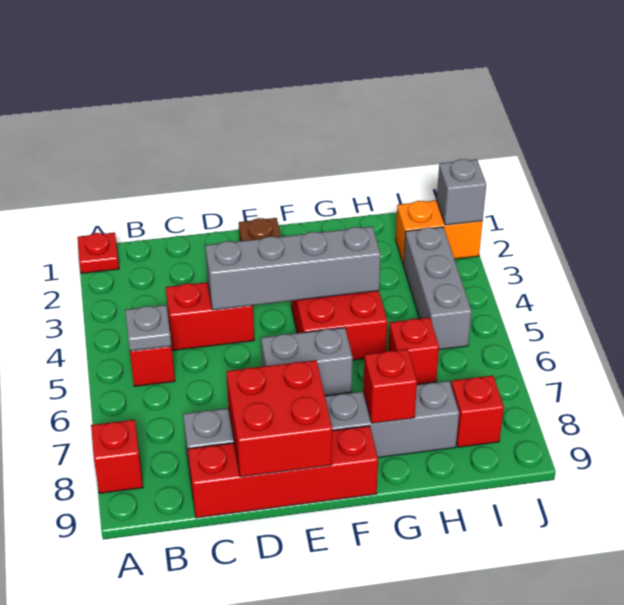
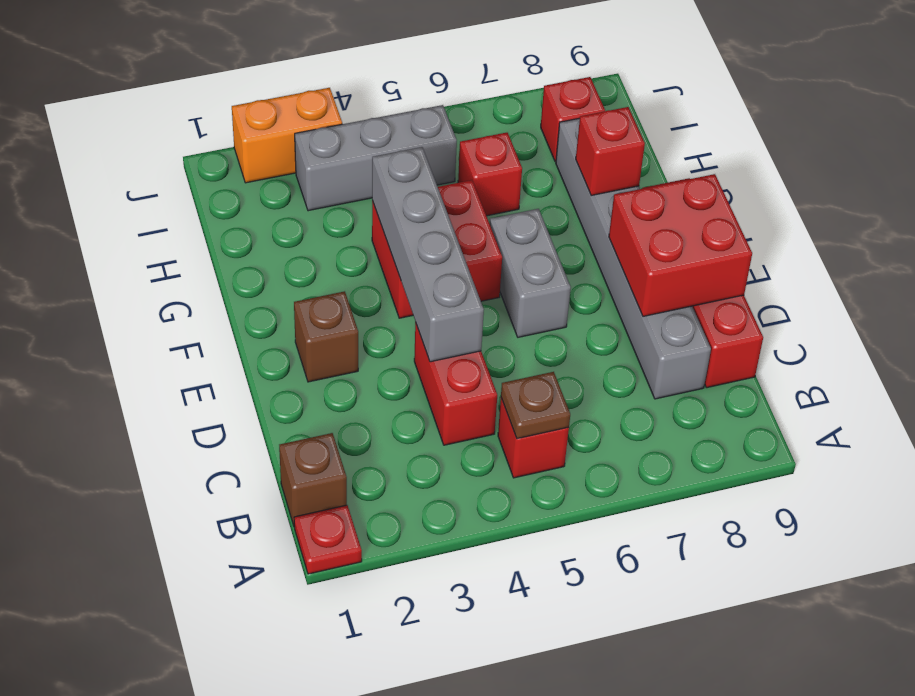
red 1x1 brick [91,420,143,493] -> none
none -> brown 1x1 brick [279,433,347,527]
grey 1x1 plate [125,305,172,351] -> brown 1x1 plate [501,372,570,439]
orange 1x2 brick [396,200,483,265] -> orange 1x2 brick turned to [232,88,342,183]
grey 1x1 brick [437,159,486,225] -> none

